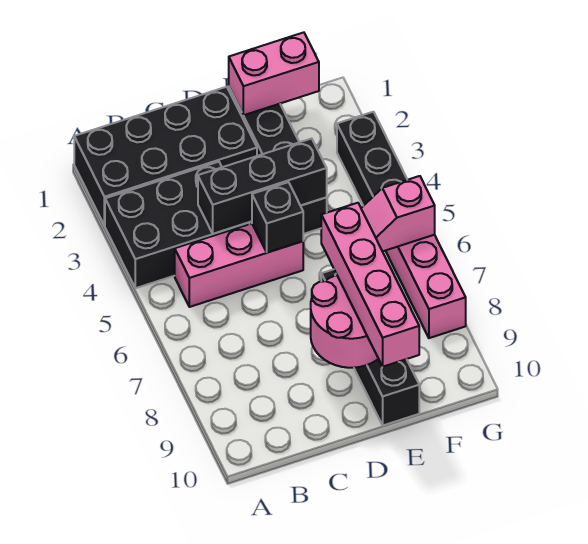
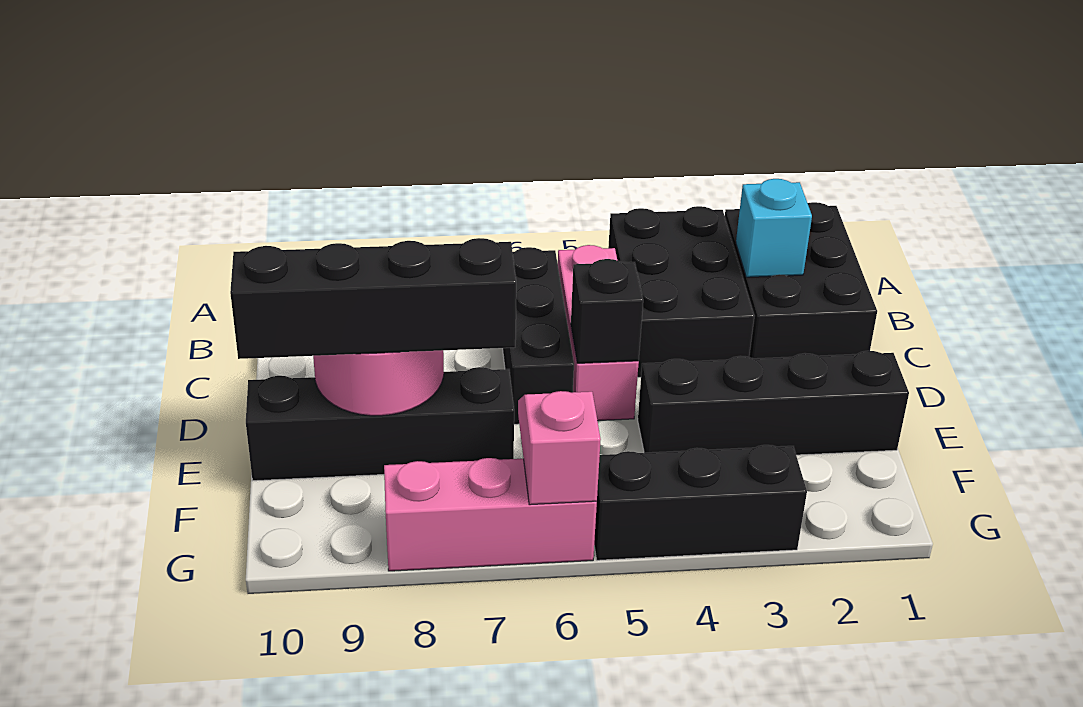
black 2x4 brick [74,87,257,226] -> black 2x3 brick [725,202,877,359]
none -> cyan 1x1 brick [736,179,812,277]
black 1x3 brick [198,138,327,234] -> black 1x3 brick moved to [503,247,574,424]
pink 1x2 brick [229,32,319,115] -> none
pink 1x4 brick [321,203,419,367] -> black 1x4 brick [230,238,516,359]

